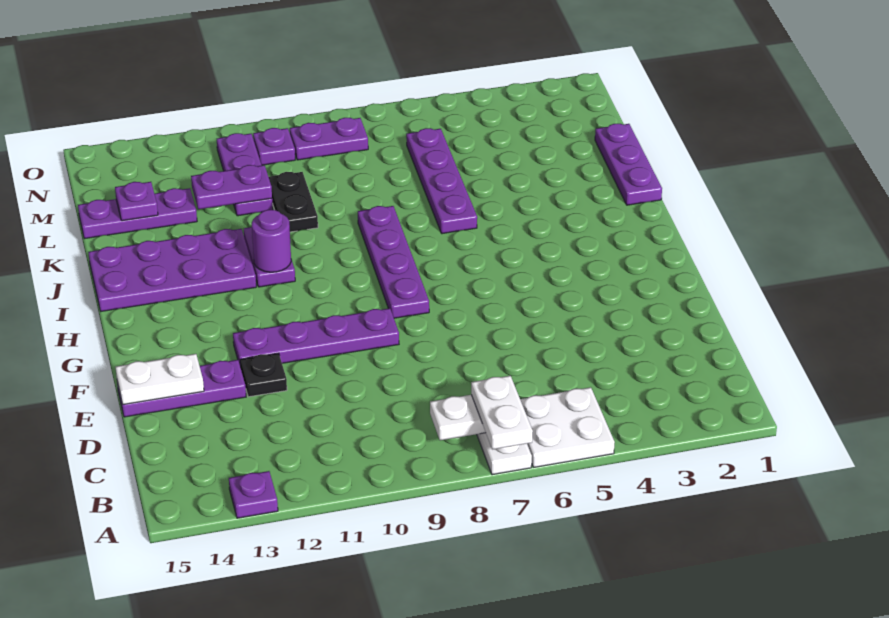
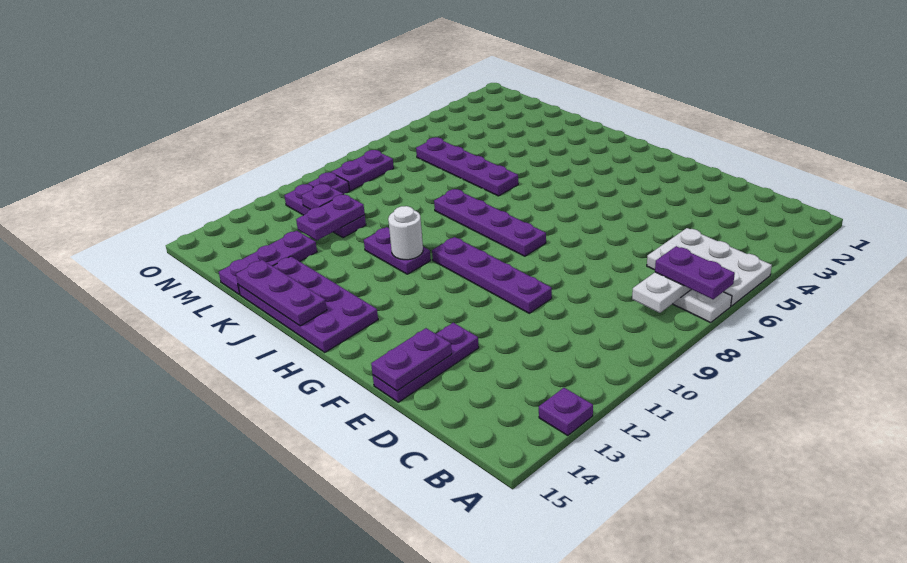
white 2x2 plate [520,387,615,467] -> white 2x3 plate [647,228,772,306]
white 1x2 plate [471,376,533,449] -> purple 1x2 plate [655,246,735,299]
black 1x1 plate [240,353,287,397] -> none
white 1x2 plate [116,354,204,404] -> purple 1x2 plate [371,328,452,391]
purple 1x4 plate [233,308,399,367] -> purple 1x4 plate turned to [432,237,552,313]
purple 1x1 round brick [252,210,291,272] -> white 1x1 round brick [388,206,423,260]
purple 2x4 plate [88,229,256,311] -> purple 2x4 plate turned to [238,256,378,352]
purple 1x3 plate [595,124,662,205] -> purple 1x3 plate moved to [236,260,327,326]
black 1x2 plate [269,172,318,232] -> none
purple 1x1 plate [115,182,158,221] -> purple 1x1 plate moved to [302,184,343,209]

